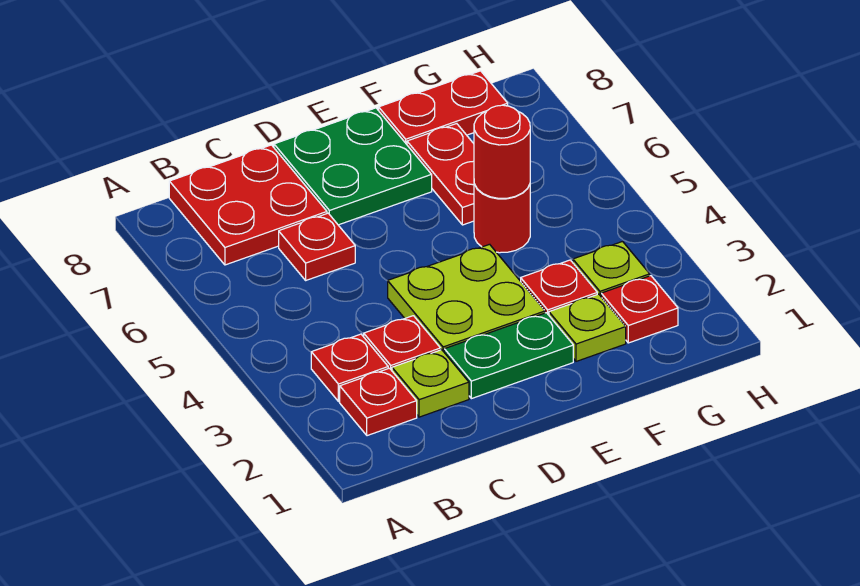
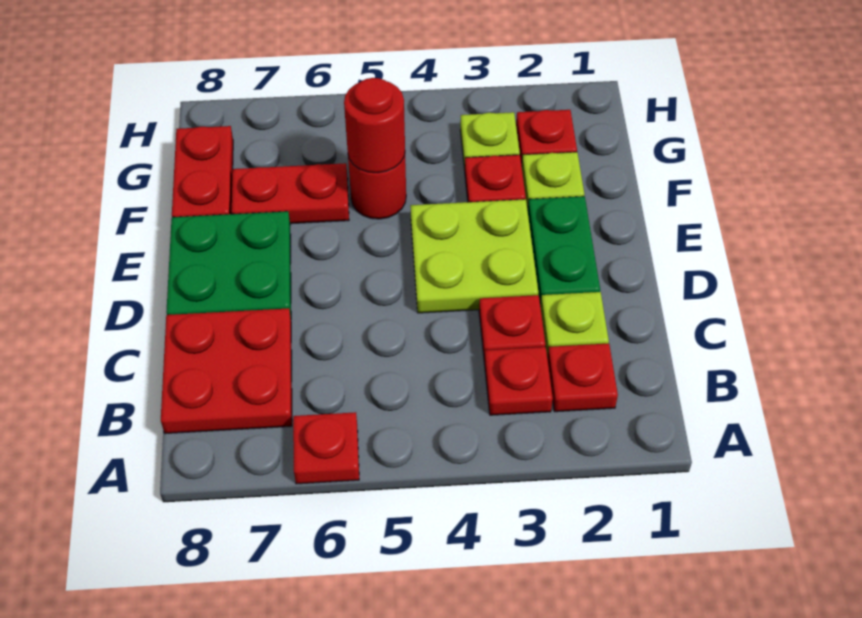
red 1x1 plate [279,213,355,280] -> red 1x1 plate moved to [293,412,359,484]

